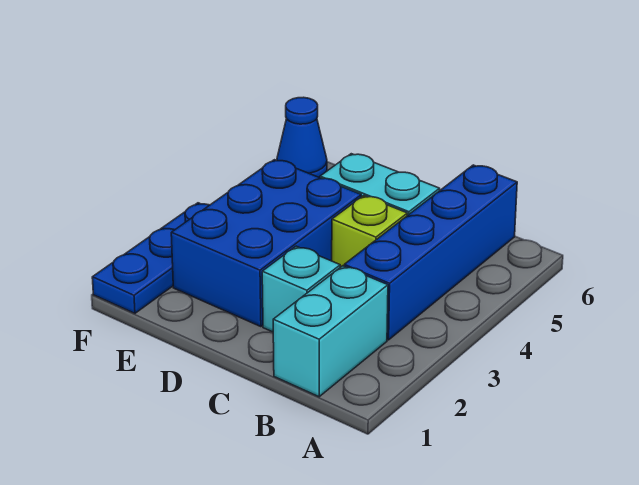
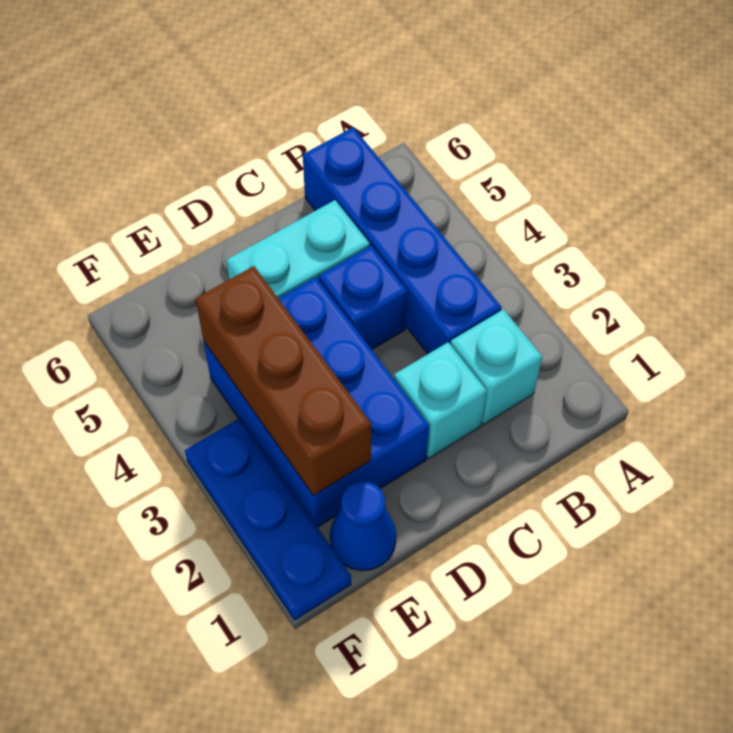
cyan 1x2 brick [273,266,388,397] -> cyan 1x1 brick [450,309,542,425]
lime 1x1 brick [332,196,407,267] -> blue 1x1 brick [319,246,407,350]
none -> brown 1x3 brick [196,266,371,495]
blue 1x1 cone [277,97,327,178] -> blue 1x1 cone moved to [330,481,396,571]

